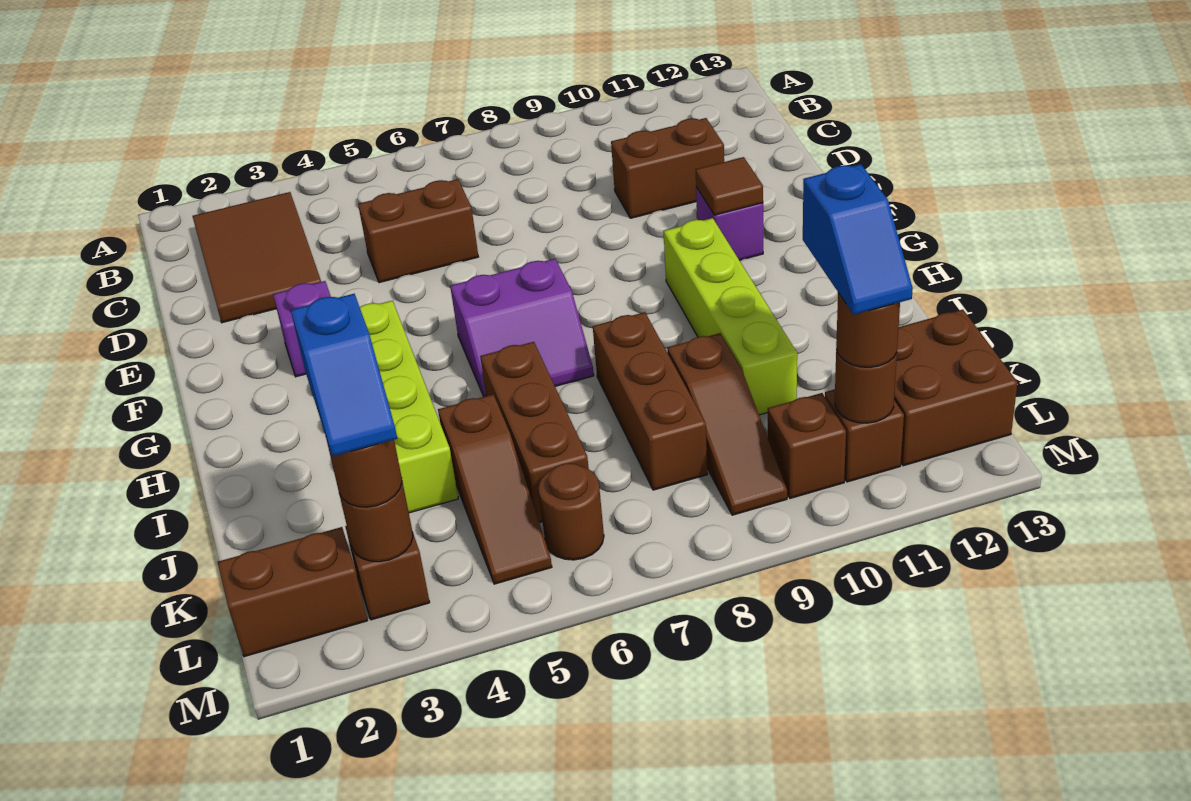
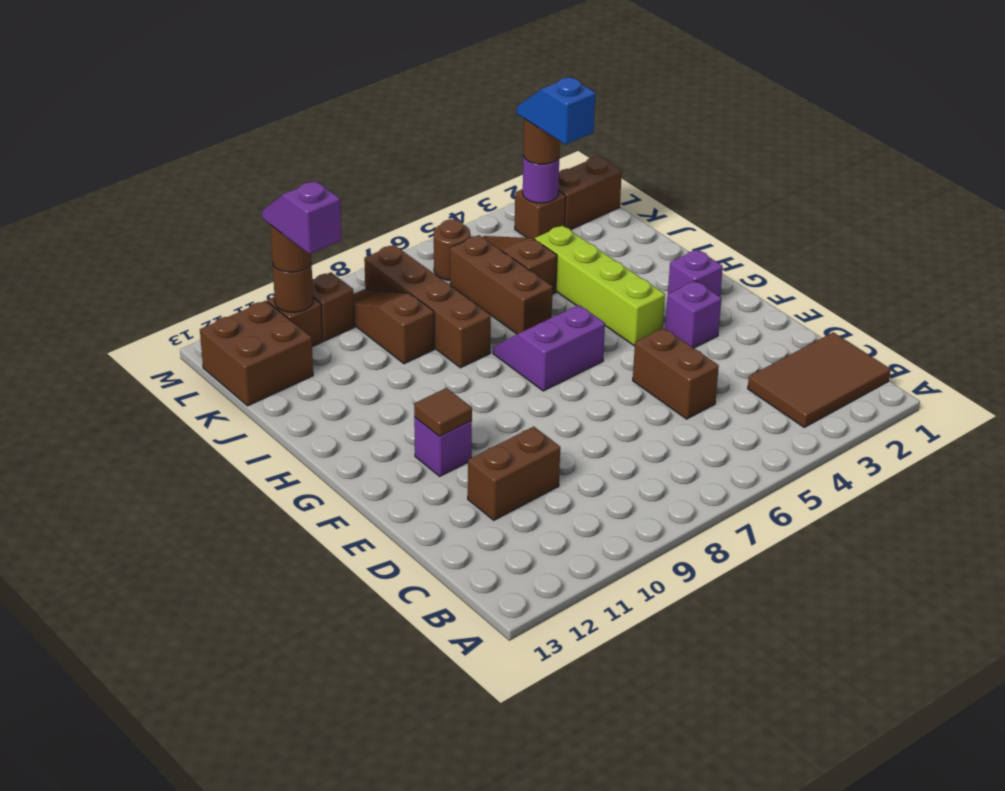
brown 2x3 tile [192,192,321,323] -> brown 2x3 tile turned to [748,332,890,427]
brown 1x2 brick [358,179,478,283] -> brown 1x2 brick turned to [633,328,719,419]
none -> purple 1x1 brick [668,250,723,296]
lime 1x4 brick [663,218,797,415] -> none
brown 1x3 brick [593,312,707,490] -> brown 1x4 brick [364,245,491,368]
blue 1x2 slope [803,164,913,315] -> purple 1x2 slope [262,181,342,254]
brown 1x1 round brick [339,482,413,562] -> purple 1x1 round brick [523,156,559,203]

